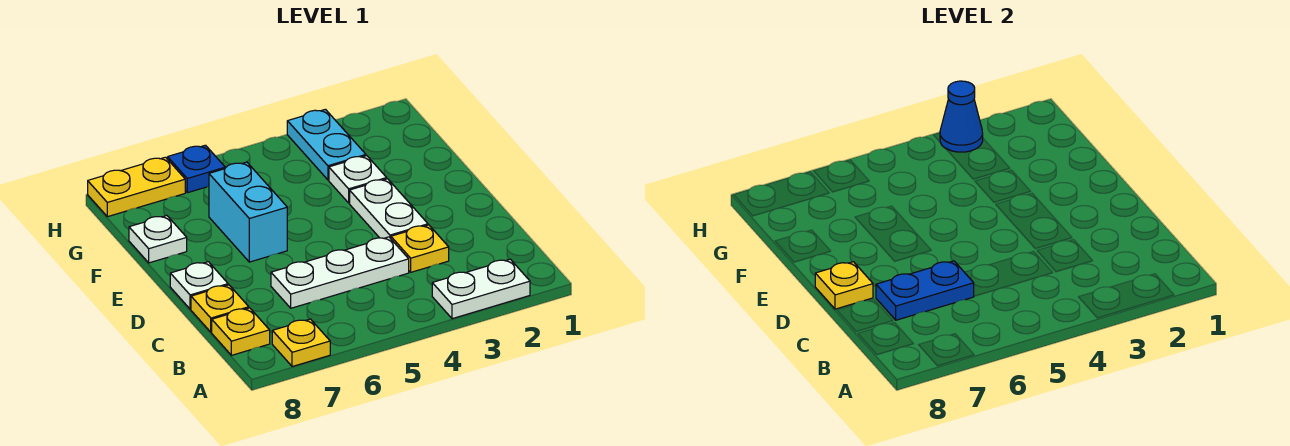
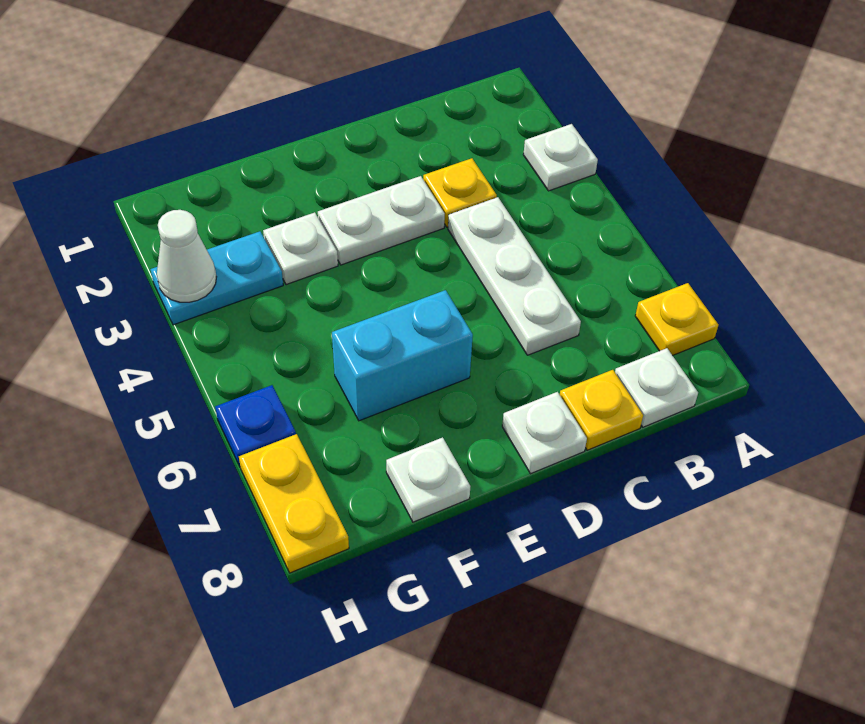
white 1x2 plate [432,259,530,319] -> white 1x1 plate [523,124,598,191]
yellow 1x1 plate [212,308,270,355] -> white 1x1 plate [615,348,698,427]
blue 1x2 plate [876,261,974,320] -> none
yellow 1x1 plate [815,262,873,309] -> none
blue 1x1 cone [940,81,983,152] -> white 1x1 cone [157,210,216,302]

